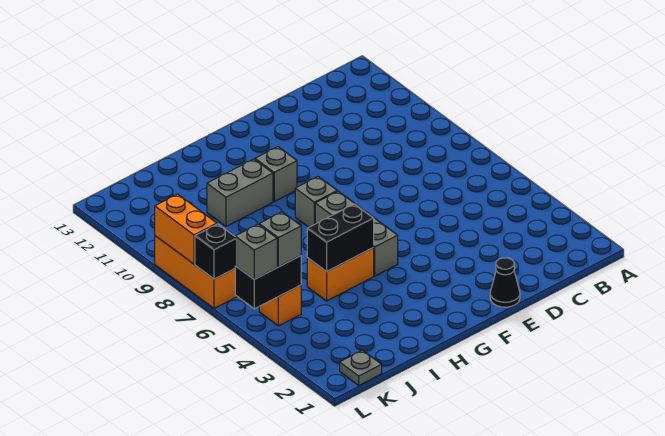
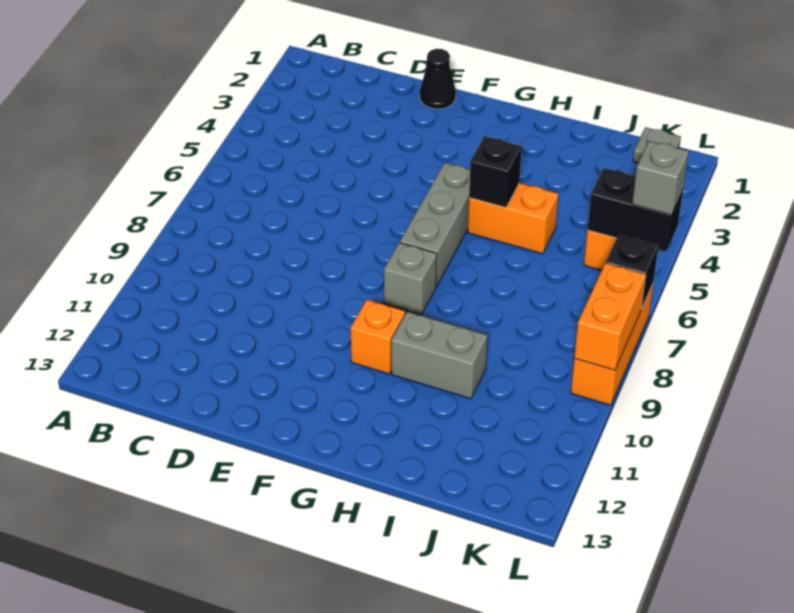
grey 1x1 brick [255,147,297,201] -> orange 1x1 brick [351,300,405,374]
black 1x2 brick [307,204,374,272] -> black 1x1 brick [469,136,522,208]
grey 1x1 brick [259,212,301,267] -> none

